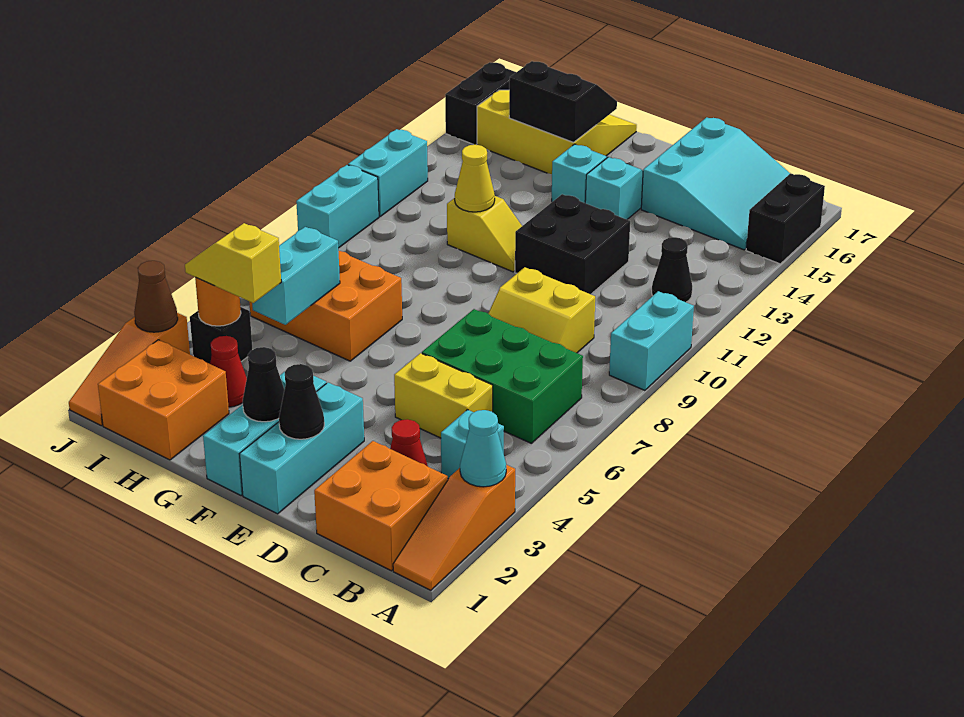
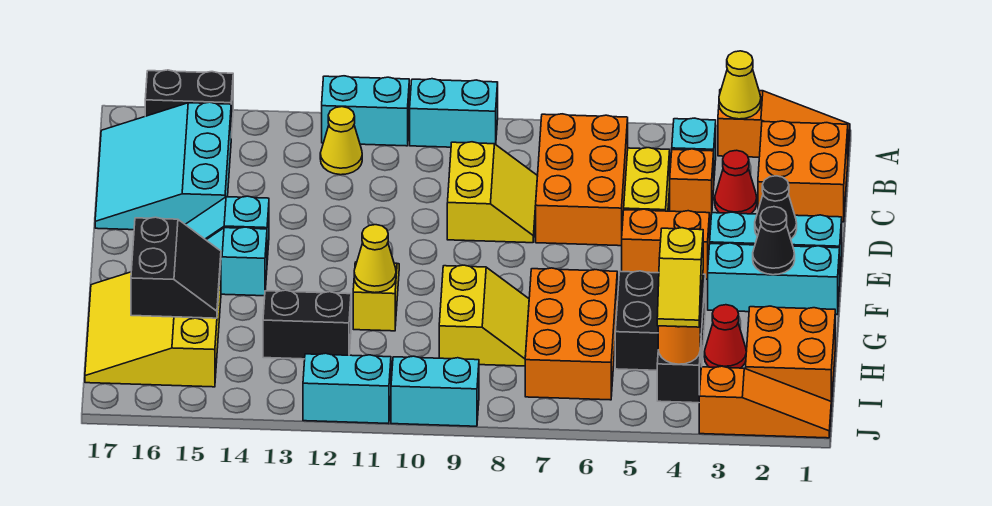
cyan 1x1 cone [460,410,506,487] -> yellow 1x1 cone [719,51,761,119]
green 2x3 brick [422,309,583,443] -> orange 2x3 brick [536,114,628,246]
black 1x1 cone [652,237,692,302] -> yellow 1x1 cone [320,107,362,175]
cyan 3x3 slope [641,117,790,250] -> cyan 3x3 slope turned to [95,102,231,230]
none -> orange 1x1 brick [670,149,714,218]
black 2x2 brick [515,194,630,294] -> black 2x2 brick moved to [615,271,705,370]
none -> orange 1x2 brick [622,209,710,279]
none -> yellow 2x2 slope [439,265,529,366]
black 2x2 slope [509,61,617,143] -> black 2x2 slope turned to [131,217,221,318]
cyan 1x2 brick [252,227,340,325] -> cyan 1x2 brick moved to [322,76,409,146]
brown 1x1 cone [134,261,178,332] -> none
black 1x2 brick [445,62,516,145] -> black 1x2 brick moved to [263,290,351,359]

